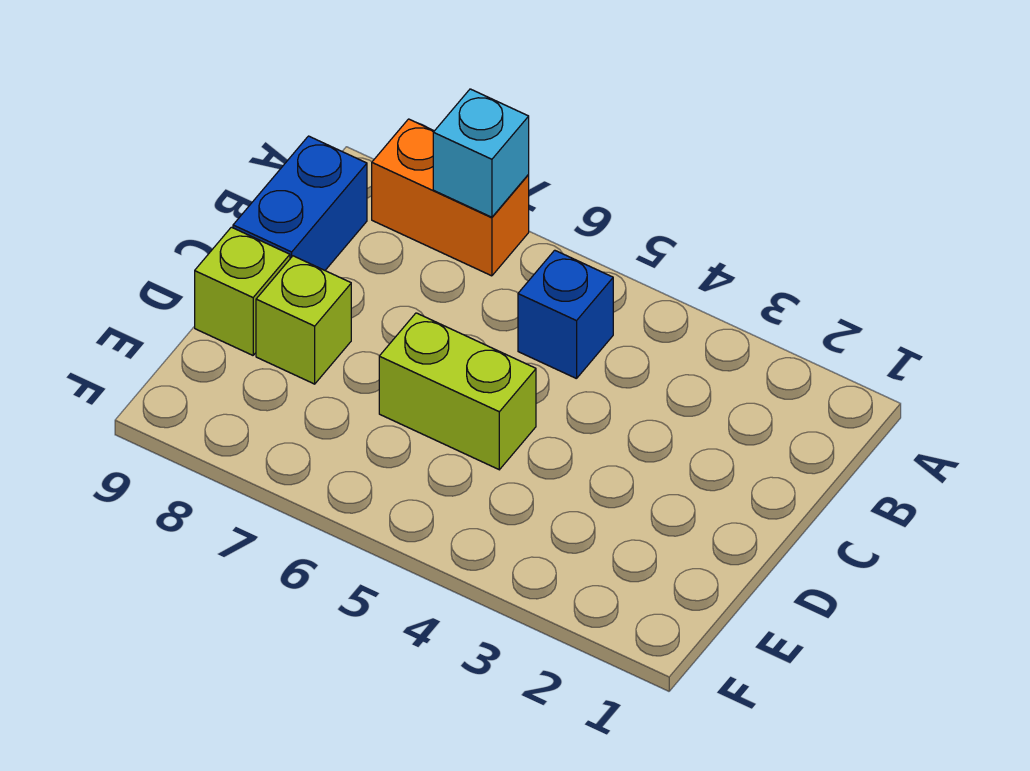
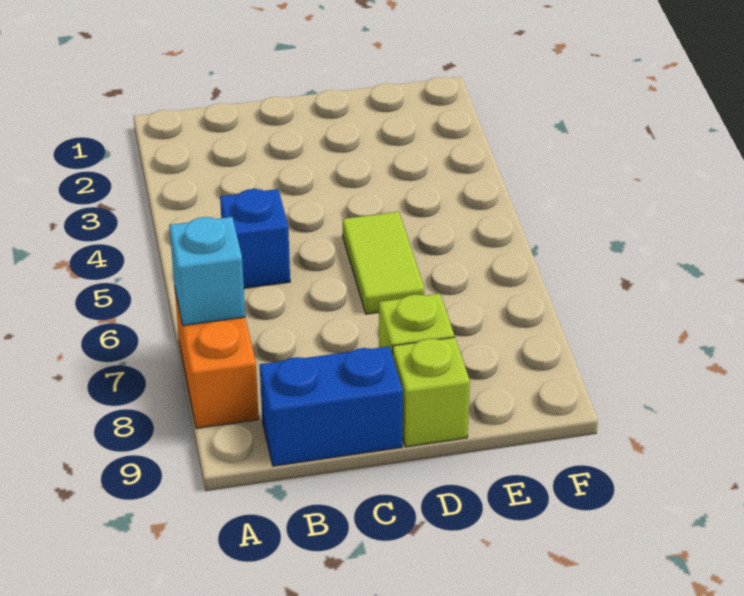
lime 1x2 brick [379,313,536,470] -> lime 1x2 tile [343,212,424,314]

